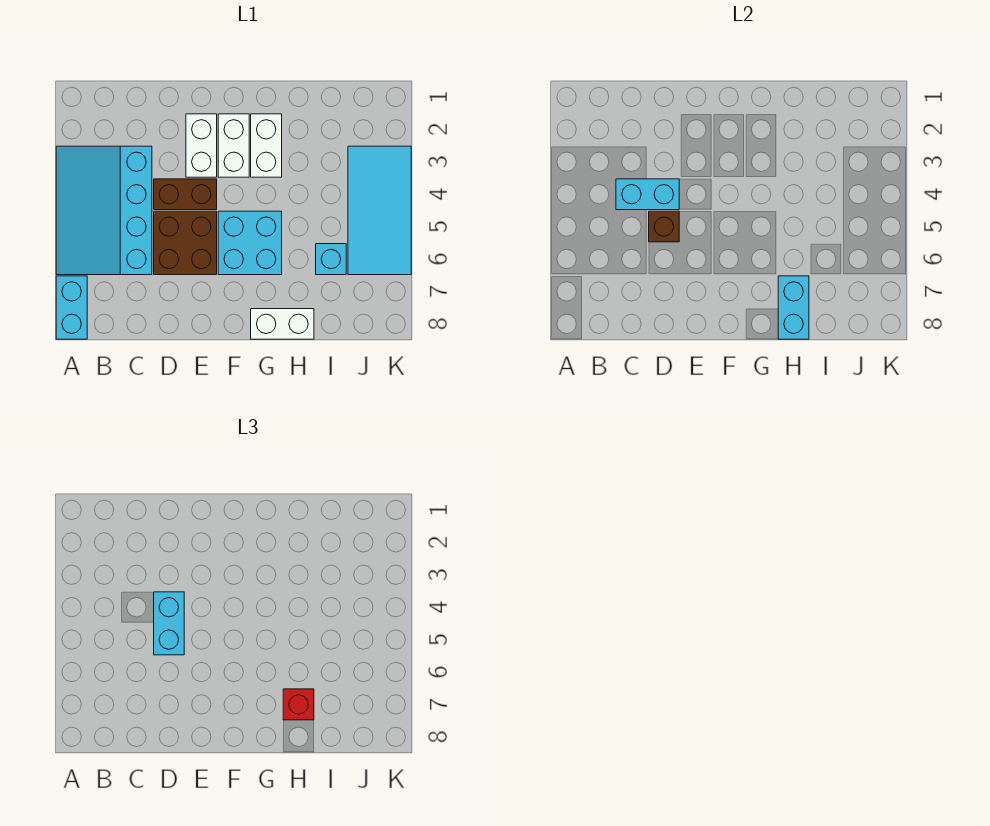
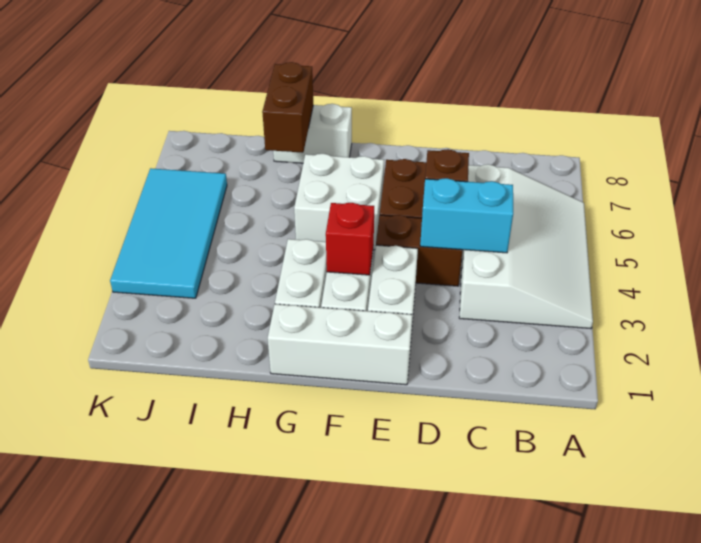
cyan 3x4 slope [56,146,152,275] -> white 3x4 slope [459,164,593,329]
cyan 1x2 brick [56,276,87,339] -> none
cyan 1x2 brick [154,592,184,655] -> none
none -> white 1x3 brick [268,304,412,385]
cyan 2x2 brick [218,211,282,275] -> white 2x2 brick [294,154,384,250]
cyan 1x2 brick [778,276,809,339] -> brown 1x2 brick [262,62,313,153]
red 1x1 brick [283,689,314,720] -> red 1x1 brick moved to [326,203,374,275]
cyan 1x1 brick [316,244,346,275] -> none

